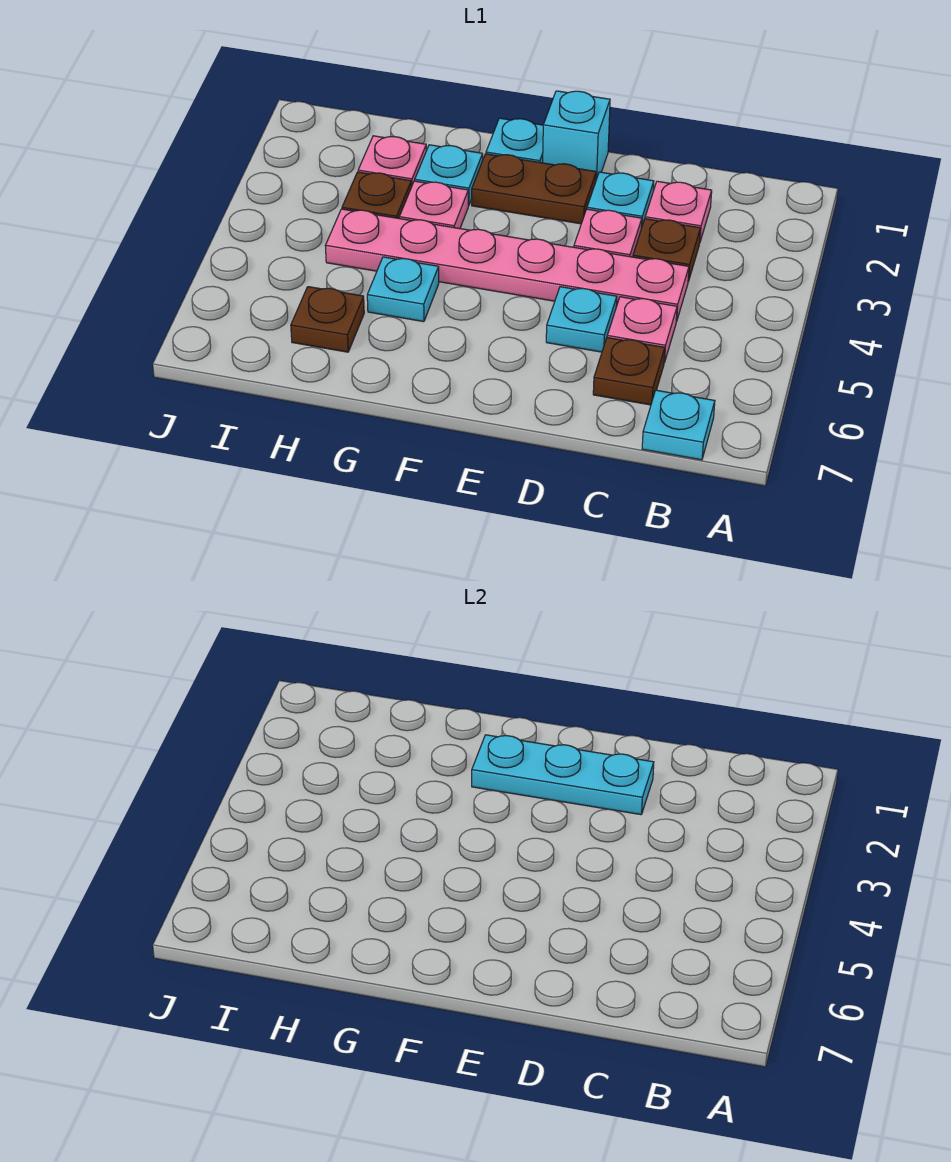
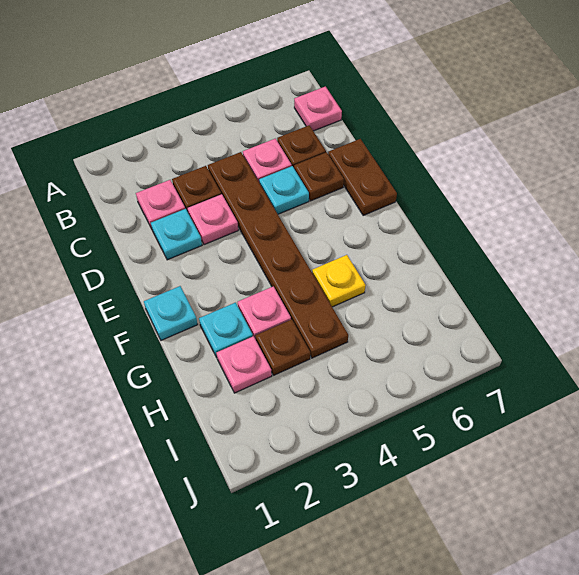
cyan 1x1 plate [642,390,715,460] -> pink 1x1 plate [294,87,342,131]
pink 1x6 plate [325,209,689,321] -> brown 1x6 plate [208,152,348,358]
cyan 1x3 plate [472,735,654,815] -> none
cyan 1x1 brick [543,91,610,180] -> none
brown 1x2 plate [472,154,596,224] -> brown 1x2 plate moved to [328,139,397,215]
cyan 1x1 plate [367,257,439,322] -> yellow 1x1 plate [312,255,366,307]
brown 1x1 plate [291,287,364,352] -> brown 1x1 plate moved to [294,152,344,201]

